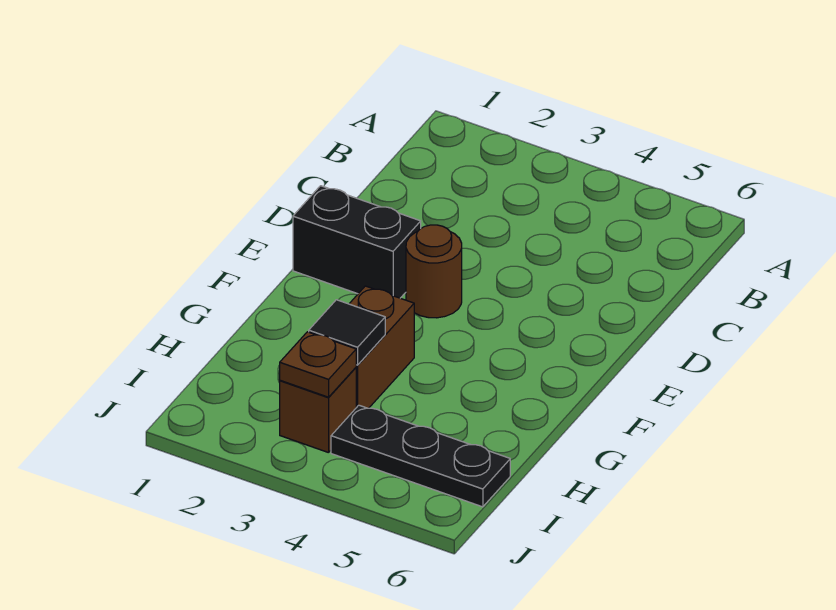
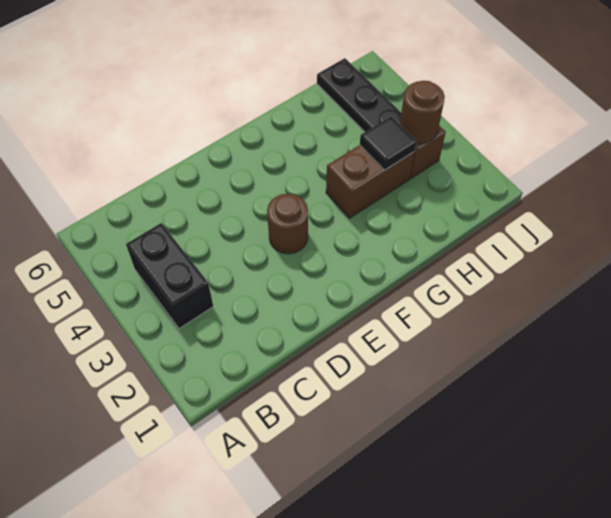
black 1x2 brick [293,186,421,298] -> black 1x2 brick moved to [126,223,213,328]
brown 1x1 plate [280,332,356,397] -> brown 1x1 round brick [400,81,445,144]

